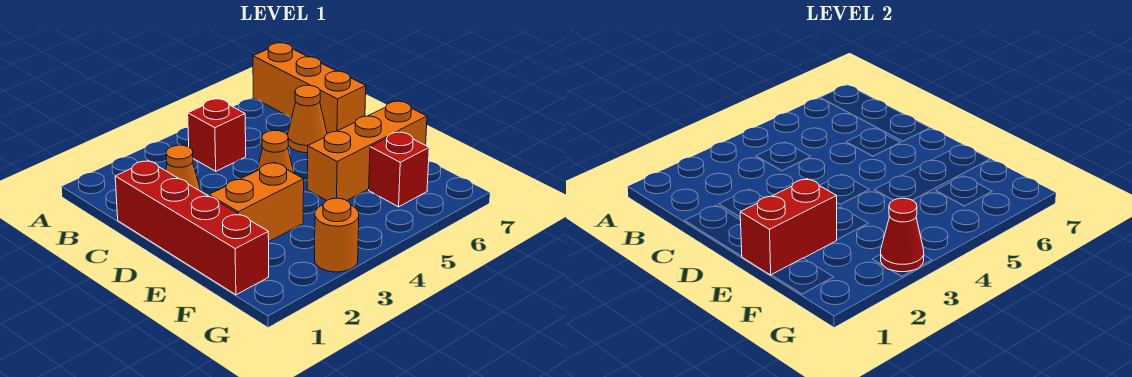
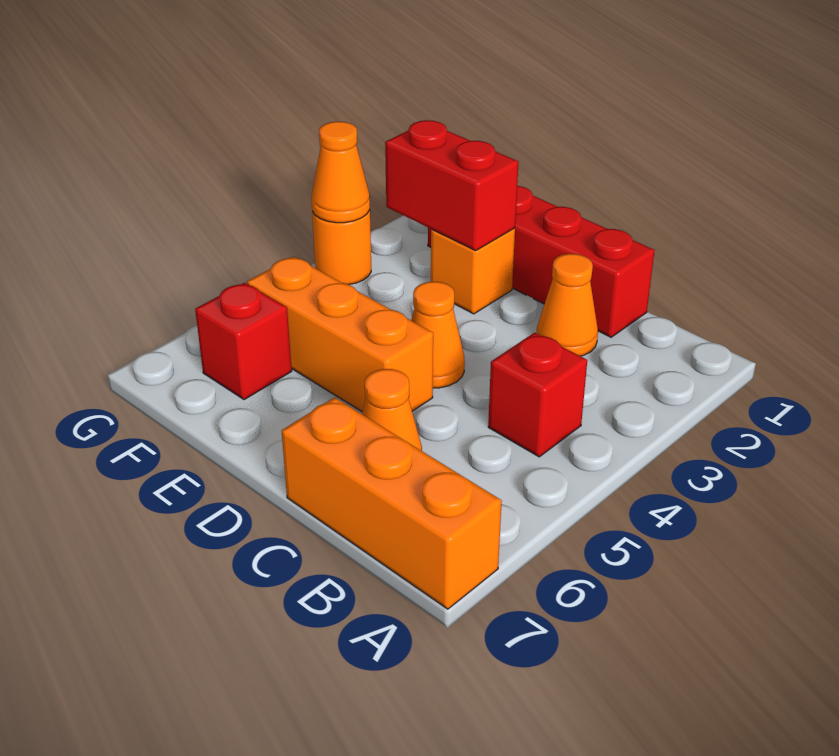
red 1x2 brick [740,179,837,275] -> red 1x2 brick turned to [385,120,519,251]
orange 1x2 brick [209,163,304,241] -> orange 1x1 brick [431,228,515,314]
orange 1x3 brick [307,101,427,201] -> orange 1x3 brick turned to [247,257,433,412]
red 1x1 cone [881,198,924,272] -> orange 1x1 cone [312,122,370,223]

